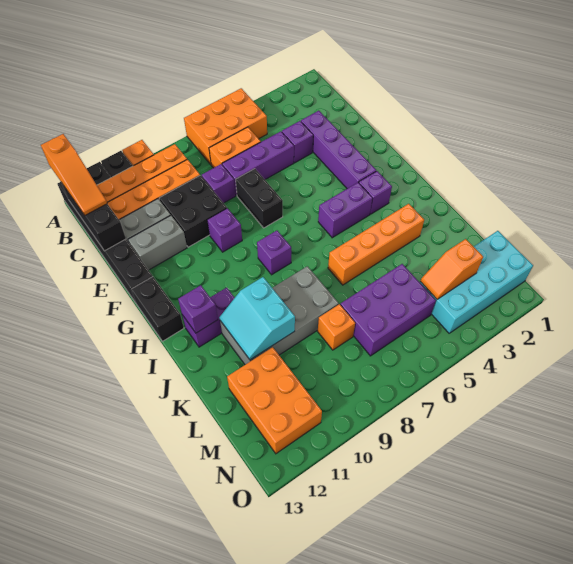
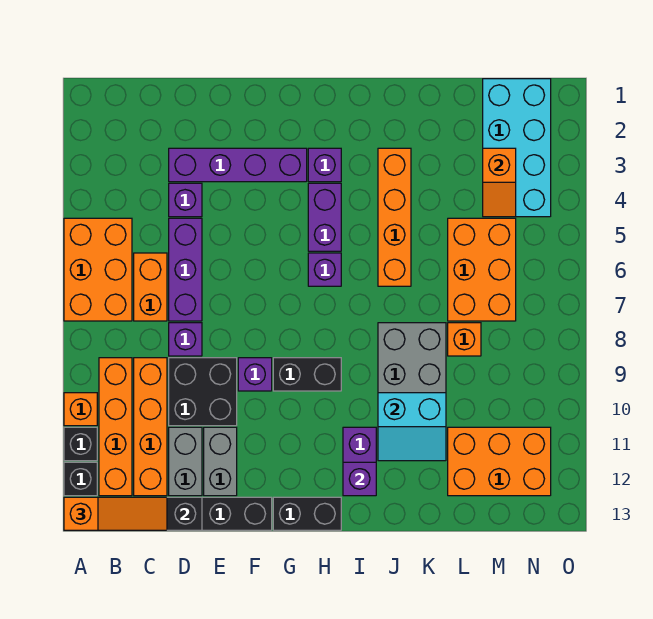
black 1x2 brick [236,169,283,228] -> black 1x2 brick moved to [273,358,341,391]
purple 1x1 brick [257,231,291,275] -> purple 1x1 brick moved to [308,253,341,286]
purple 2x3 brick [340,264,436,356] -> orange 2x3 brick [448,218,516,321]

